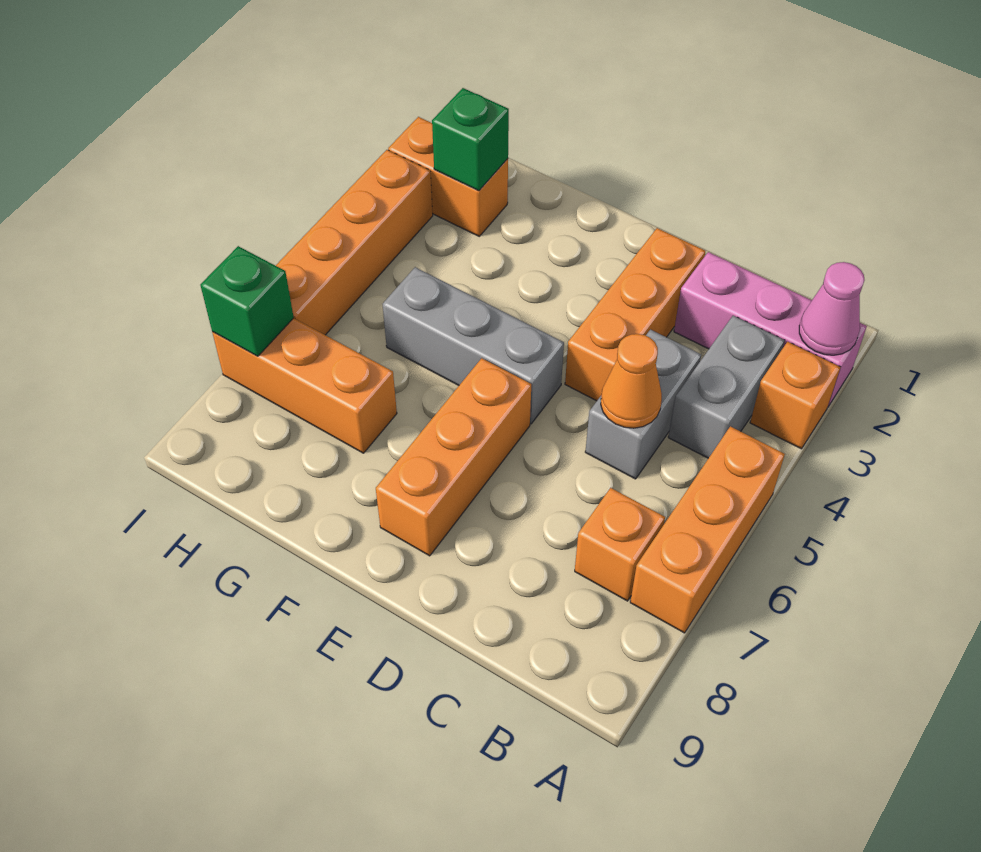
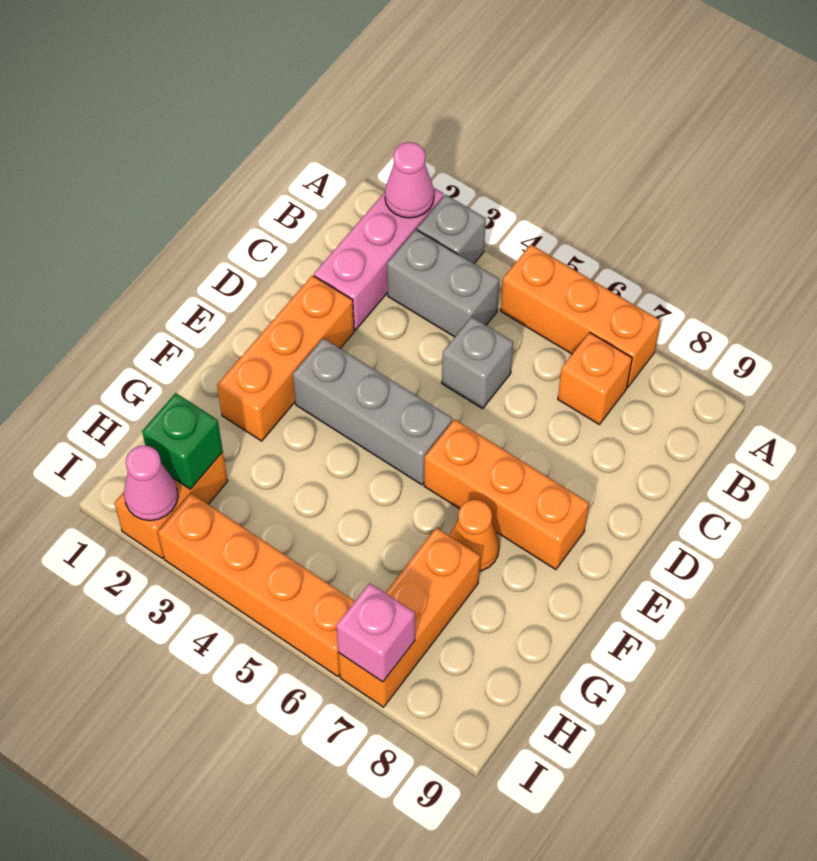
orange 1x1 brick [750,342,840,449] -> grey 1x1 brick [417,195,486,264]
grey 1x2 brick [585,330,701,479] -> grey 1x1 brick [442,317,513,409]
orange 1x1 cone [601,334,662,428] -> orange 1x1 cone moved to [449,500,499,571]
orange 1x3 brick [565,228,705,401] -> orange 1x3 brick turned to [217,275,354,441]
grey 1x3 brick [383,267,564,424] -> grey 1x3 brick turned to [293,338,452,485]
none -> pink 1x1 cone [124,445,178,521]
green 1x1 brick [200,246,294,356] -> pink 1x1 brick [336,583,415,682]

